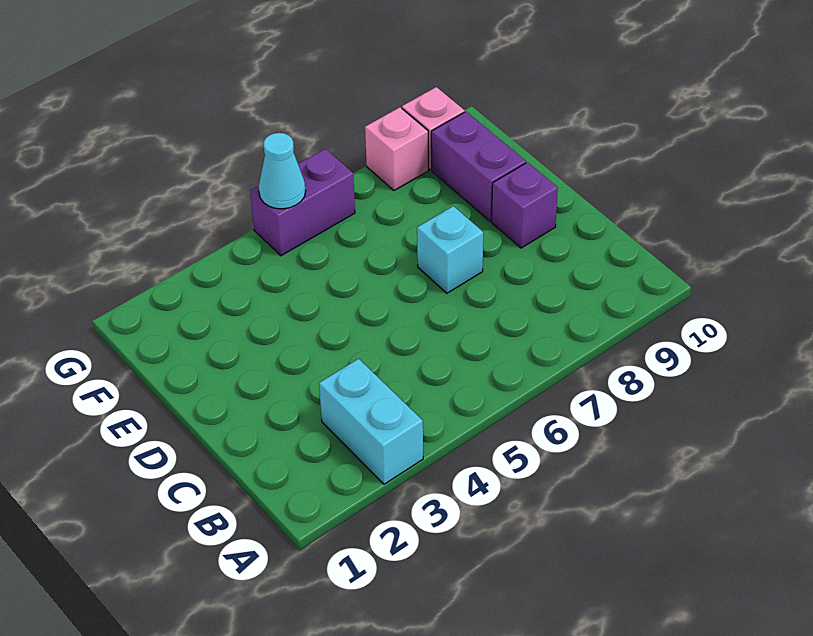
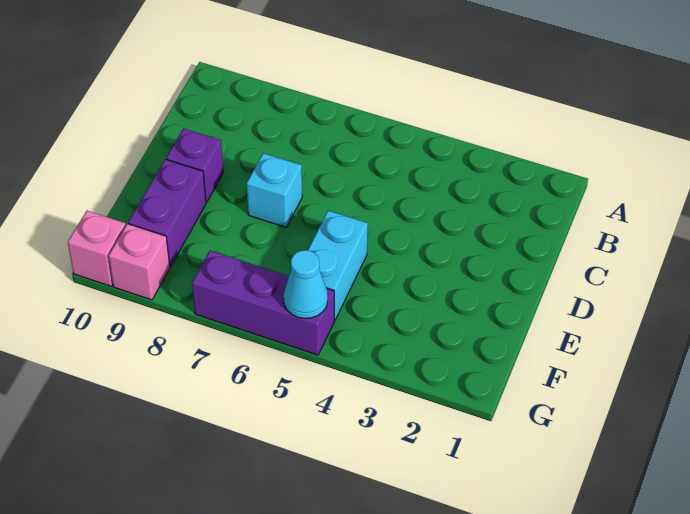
cyan 1x2 brick [319,359,423,484] -> cyan 1x2 brick moved to [308,211,368,320]
purple 1x2 brick [250,149,355,256] -> purple 1x3 brick [192,251,334,355]
pink 1x1 brick [365,107,428,190] -> pink 1x1 brick moved to [68,211,126,286]

